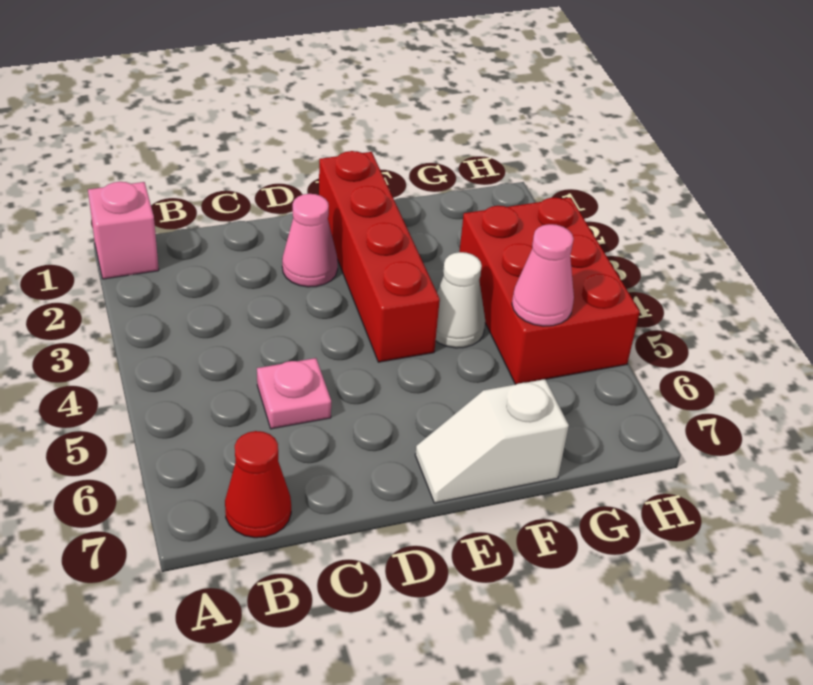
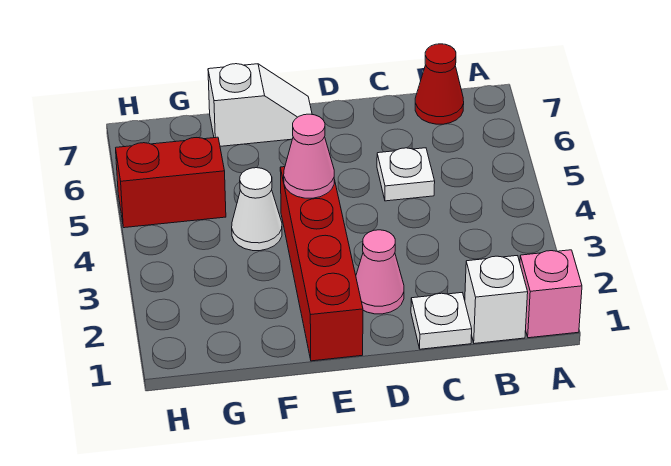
none -> white 1x1 brick [465,256,528,344]
none -> white 1x1 plate [411,293,472,349]
pink 1x1 plate [257,358,331,429] -> white 1x1 plate [377,148,435,201]
red 2x3 brick [459,198,640,384] -> red 1x2 brick [116,137,226,228]
pink 1x1 cone [512,224,574,326] -> pink 1x1 cone moved to [284,114,334,198]

